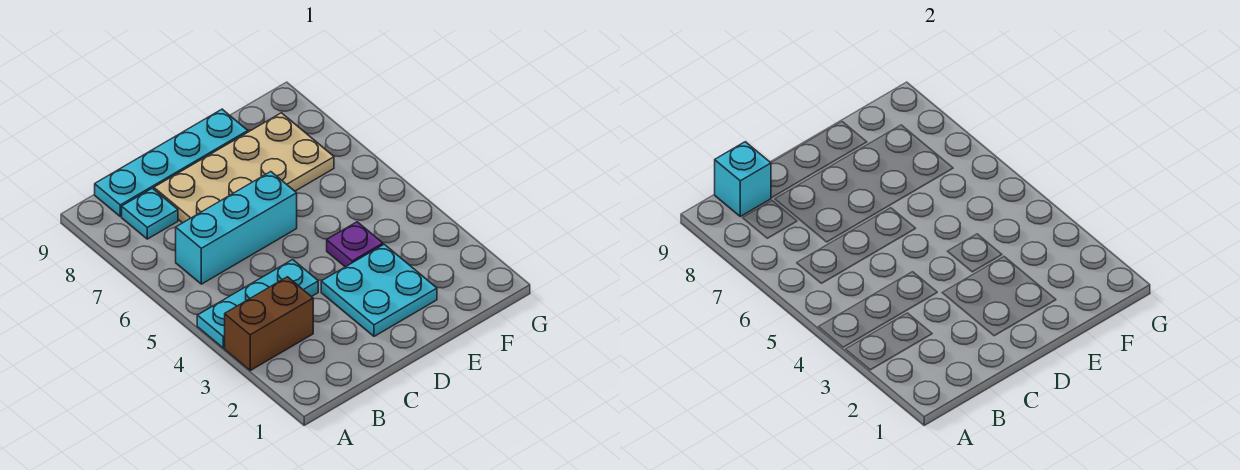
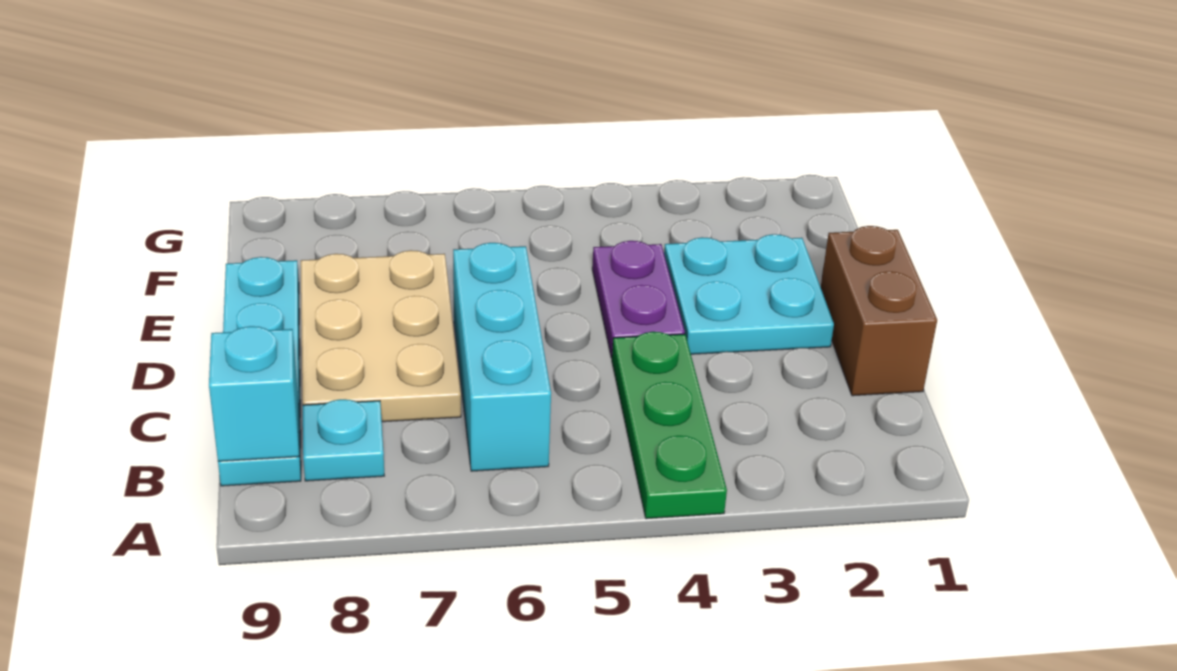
brown 1x2 brick [225,277,313,370] -> brown 1x2 brick moved to [821,226,937,396]
cyan 1x3 plate [197,260,318,348] -> green 1x3 plate [612,332,727,519]
tan 2x4 plate [154,113,334,223] -> tan 2x3 plate [301,250,461,422]
purple 1x1 plate [327,222,383,267] -> purple 1x2 plate [592,241,685,358]

